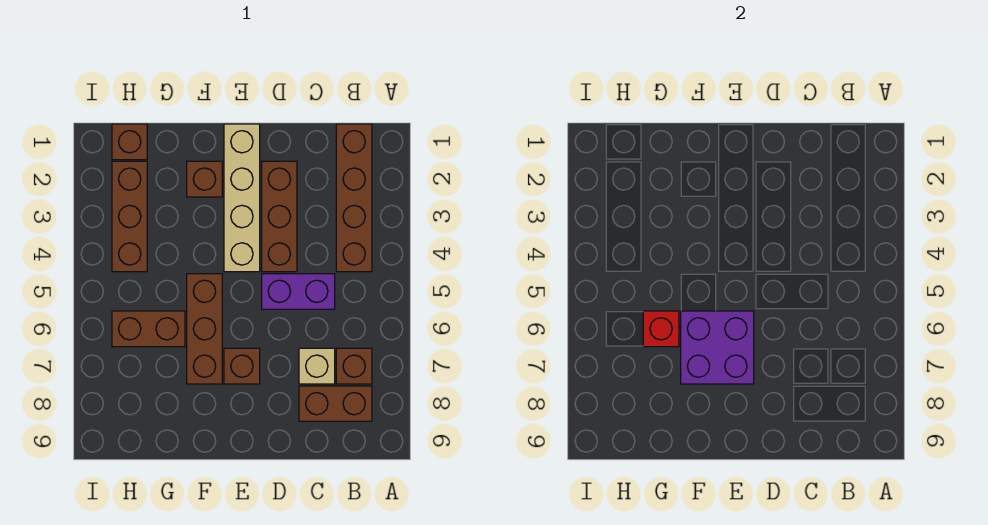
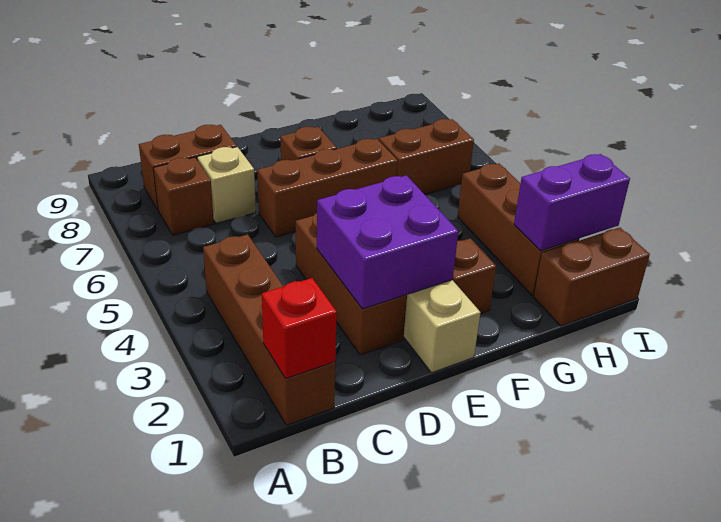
purple 1x2 brick [262,274,335,309] -> purple 1x2 brick moved to [514,154,630,251]
purple 2x2 brick [681,311,754,384] -> purple 2x2 brick moved to [317,175,458,309]
brown 1x3 brick [187,274,222,384] -> brown 1x3 brick turned to [257,139,397,237]
red 1x1 brick [643,311,679,347] -> red 1x1 brick moved to [262,278,337,379]
brown 1x1 brick [112,124,147,160] -> brown 1x2 brick [534,228,650,326]

